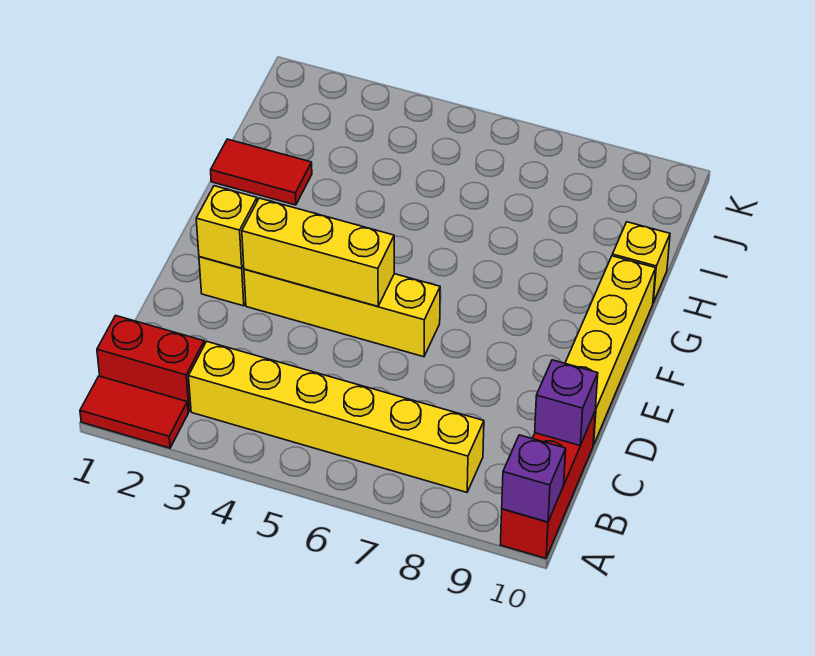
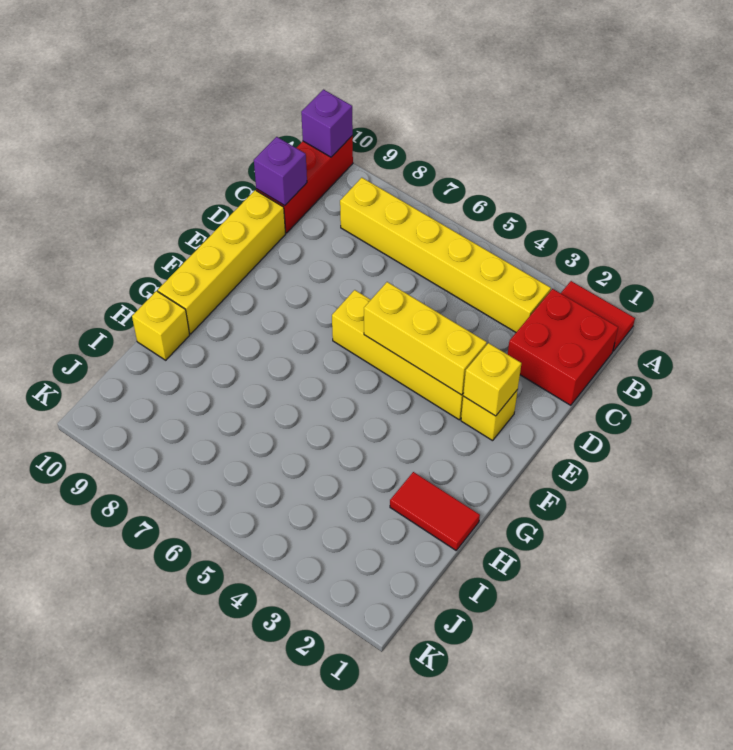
red 1x2 brick [97,316,204,412] -> red 2x2 brick [508,289,618,405]

